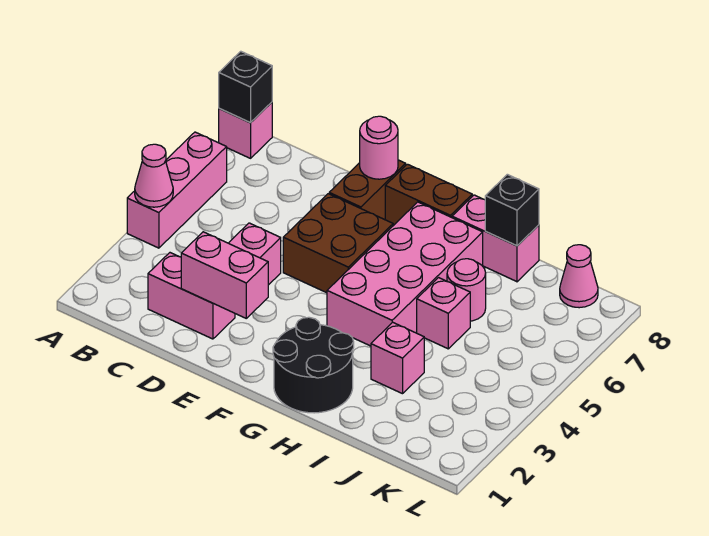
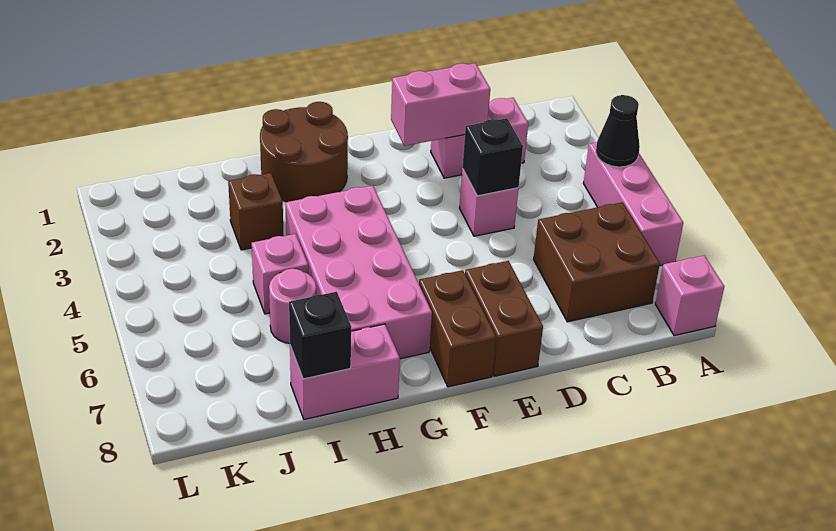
pink 1x1 cone [135,144,173,207] -> black 1x1 cone [596,95,640,167]
black 1x1 brick [219,51,272,123] -> black 1x1 brick moved to [462,118,523,196]
brown 2x2 brick [283,194,393,293] -> brown 2x2 brick moved to [533,202,660,322]
pink 1x1 round brick [360,116,398,179] -> none
brown 1x2 brick [385,164,472,225] -> brown 1x2 brick turned to [419,270,496,387]
black 2x2 round brick [273,317,354,413] -> brown 2x2 round brick [260,102,348,202]
pink 1x1 brick [371,322,424,394] -> brown 1x1 brick [228,173,284,250]
pink 1x1 cone [560,245,598,308] -> none

